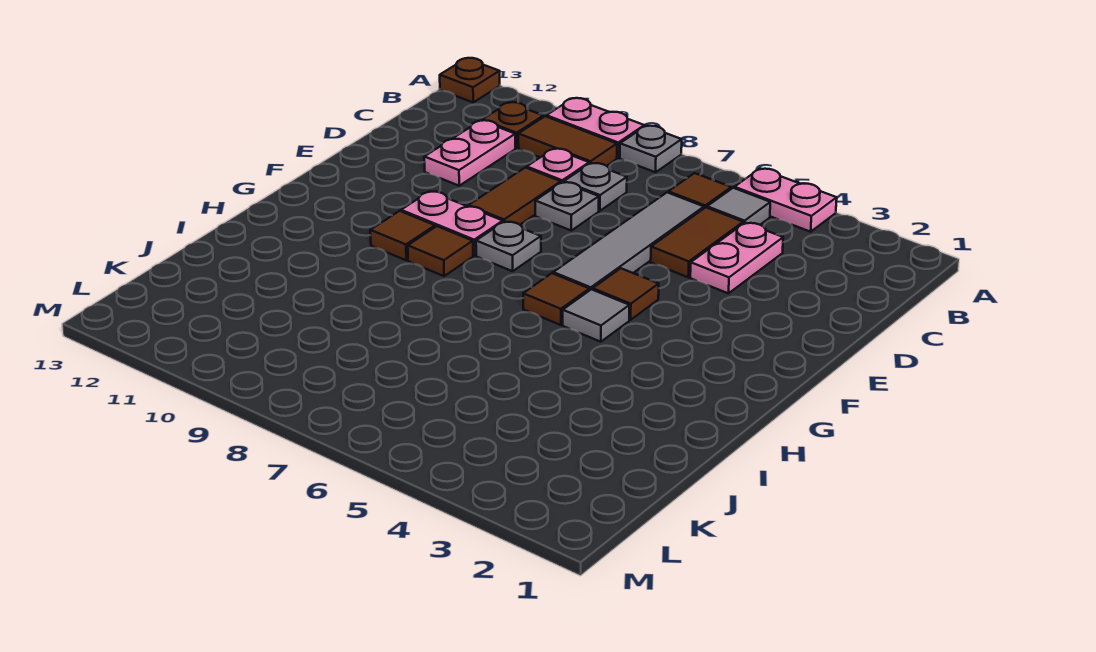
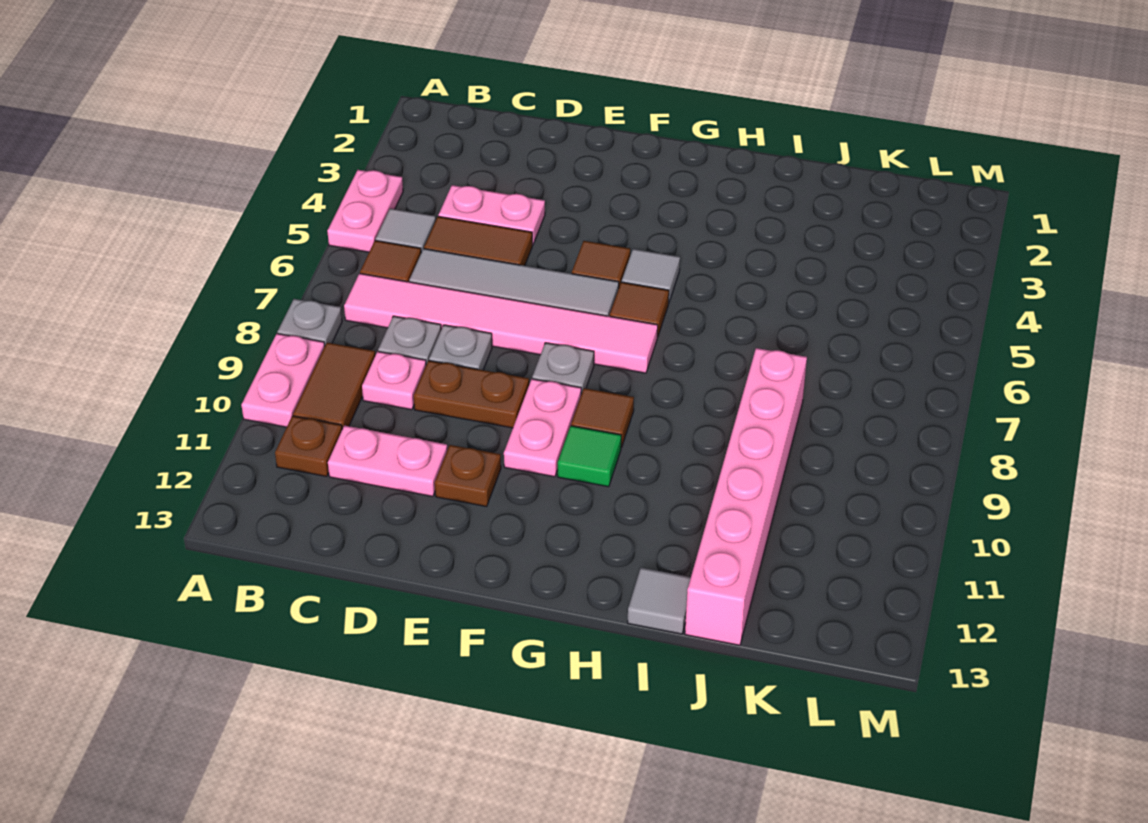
brown 1x1 plate [440,58,500,102] -> brown 1x1 plate moved to [435,445,501,507]
none -> pink 1x6 tile [344,273,658,373]
brown 1x2 tile [468,168,561,225] -> brown 1x2 plate [414,361,529,428]
brown 1x1 tile [370,211,435,260] -> green 1x1 tile [558,426,621,487]
none -> grey 1x1 tile [628,568,691,634]
none -> pink 1x6 brick [685,348,807,645]

